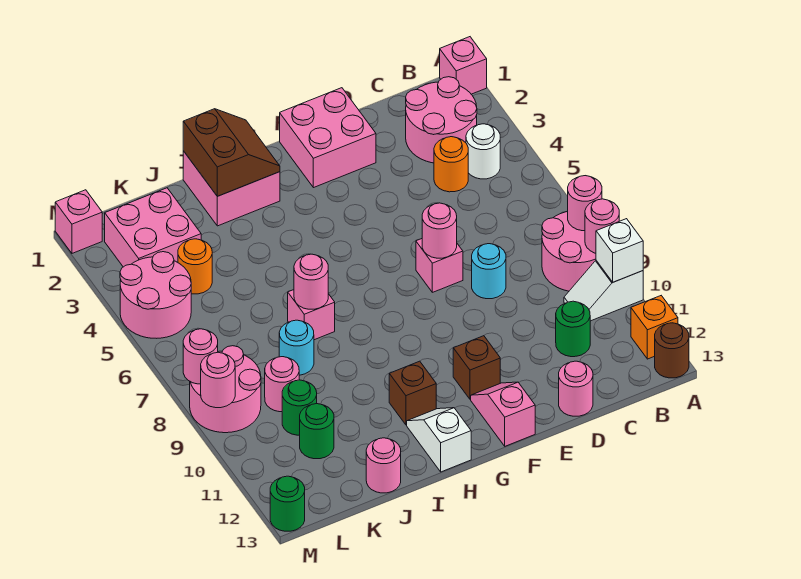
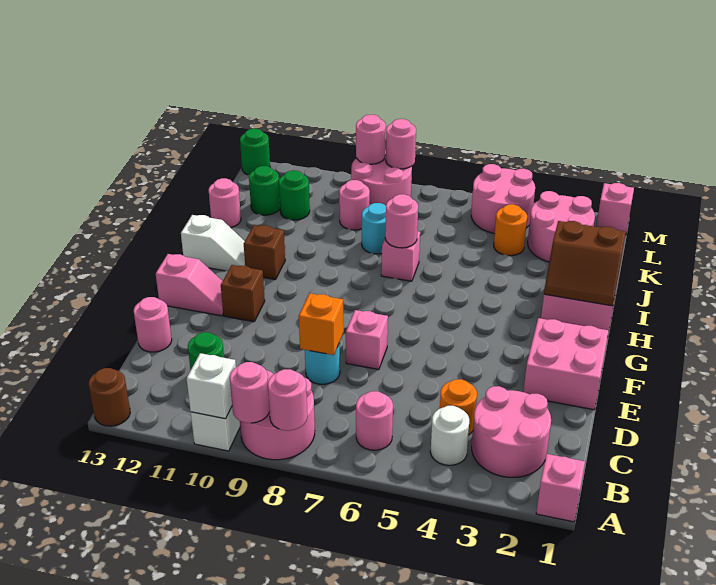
orange 1x1 brick [631,296,678,359] -> orange 1x1 brick moved to [299,293,344,355]
pink 1x1 round brick [422,203,457,258] -> pink 1x1 round brick moved to [356,391,393,450]
pink 2x2 brick [105,188,201,267] -> pink 2x2 round brick [528,191,595,262]
green 1x1 round brick [282,380,317,435] -> green 1x1 round brick moved to [249,166,280,215]

